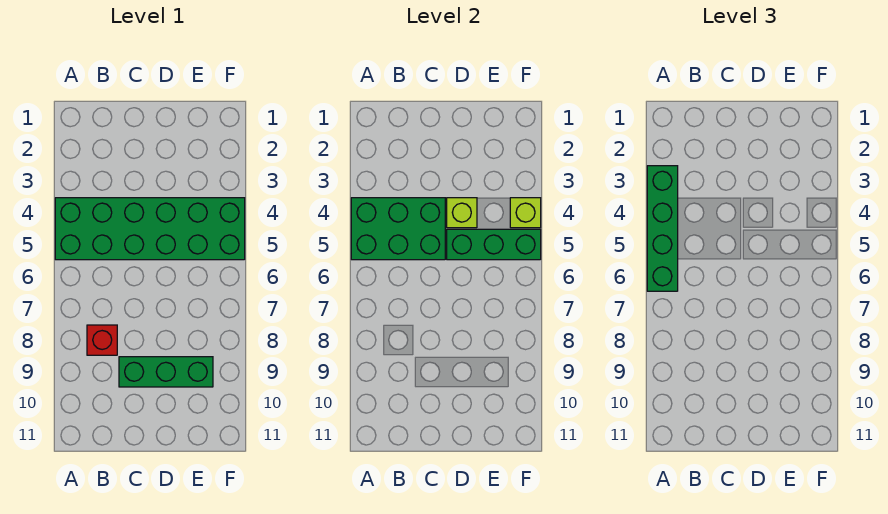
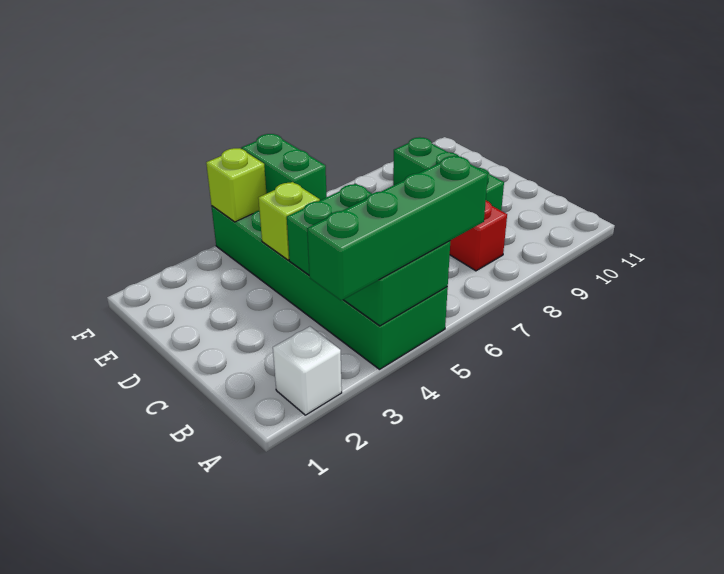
none -> white 1x1 brick [273,327,342,415]
green 1x3 brick [447,229,541,260] -> green 1x2 brick [241,134,327,200]

